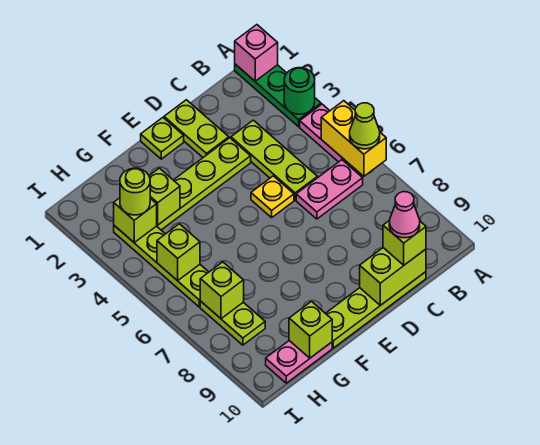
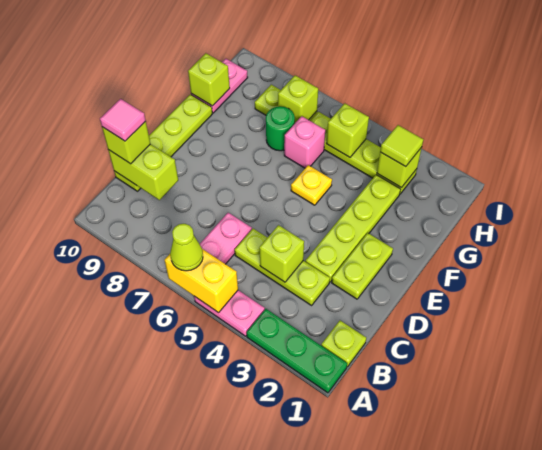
pink 1x1 brick [235,25,278,81] -> pink 1x1 brick moved to [284,116,325,168]
green 1x1 round brick [284,68,315,114] -> green 1x1 round brick moved to [266,106,295,151]
lime 1x2 brick [360,248,426,305] -> lime 1x2 brick turned to [108,144,178,200]
pink 1x1 cone [389,192,420,238] -> pink 1x1 tile [100,99,146,141]
lime 1x2 plate [164,100,229,157] -> lime 1x2 plate turned to [332,233,393,299]
yellow 1x1 plate [251,176,294,218] -> yellow 1x1 plate moved to [291,165,332,205]
lime 1x1 plate [141,118,184,159] -> lime 1x1 plate moved to [321,321,366,367]
lime 1x1 brick [149,168,180,225] -> lime 1x1 brick moved to [259,225,304,282]
lime 1x1 round brick [120,168,150,215] -> lime 1x1 tile [380,125,423,167]

